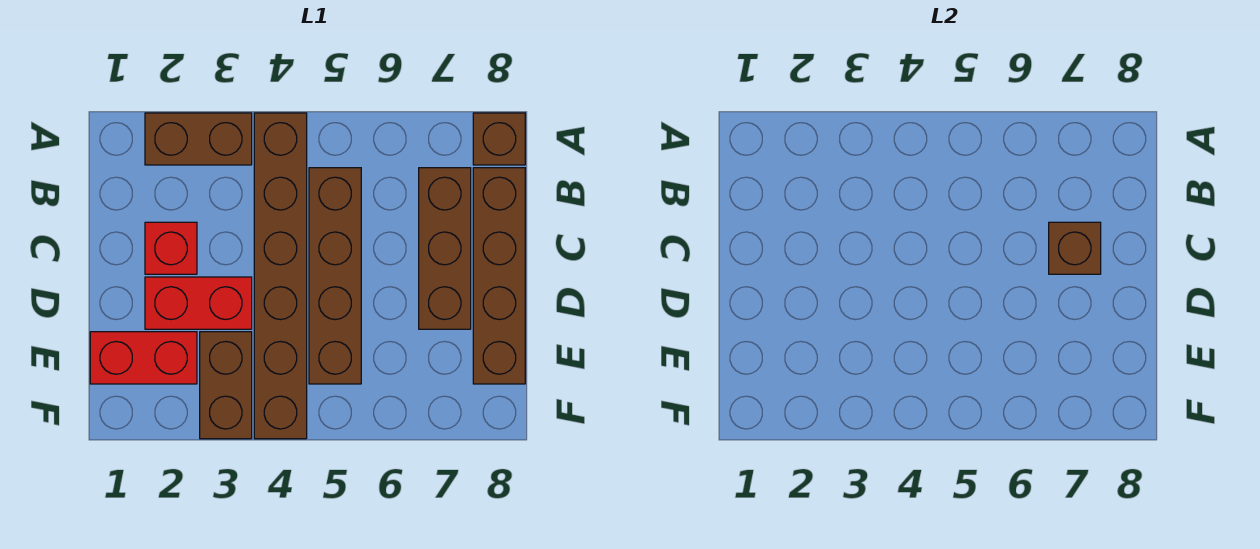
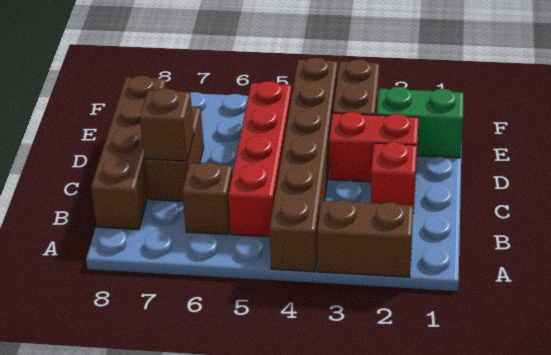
brown 1x1 brick [473,113,525,165] -> brown 1x1 brick moved to [182,162,232,235]
brown 1x4 brick [309,168,361,384] -> red 1x4 brick [228,81,292,237]
brown 1x3 brick [419,168,471,329] -> brown 1x2 brick [145,107,204,201]
red 1x2 brick [90,332,197,384] -> green 1x2 brick [377,87,464,158]

